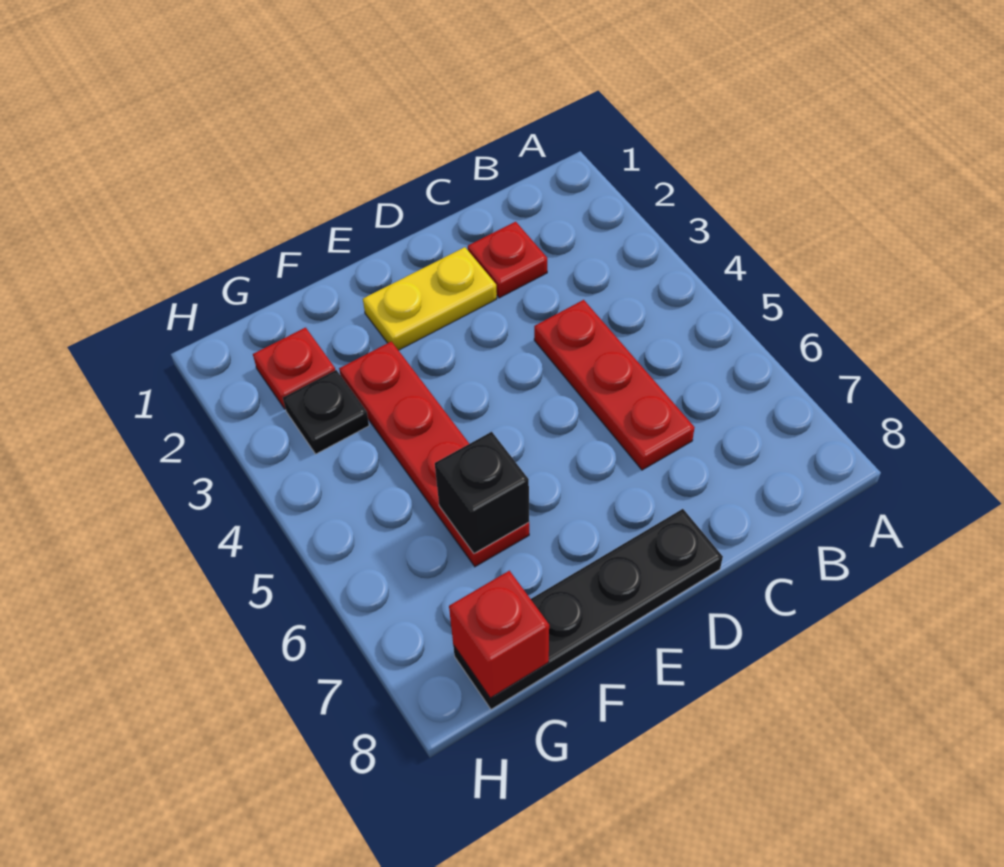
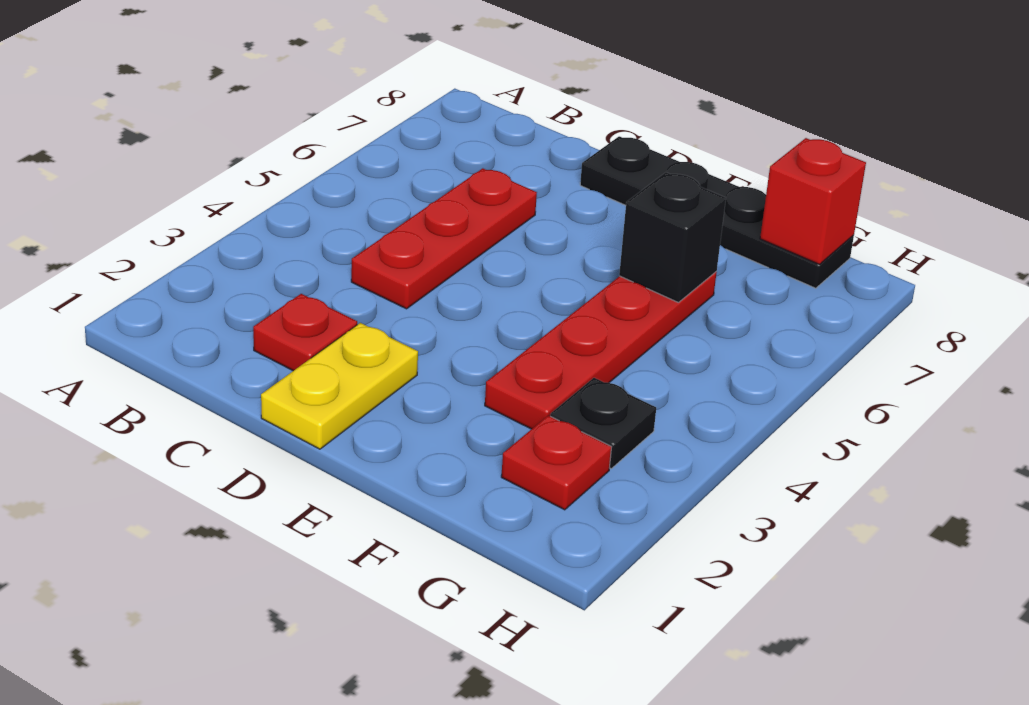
yellow 1x2 plate [363,247,497,350] -> yellow 1x2 plate turned to [261,323,418,449]

